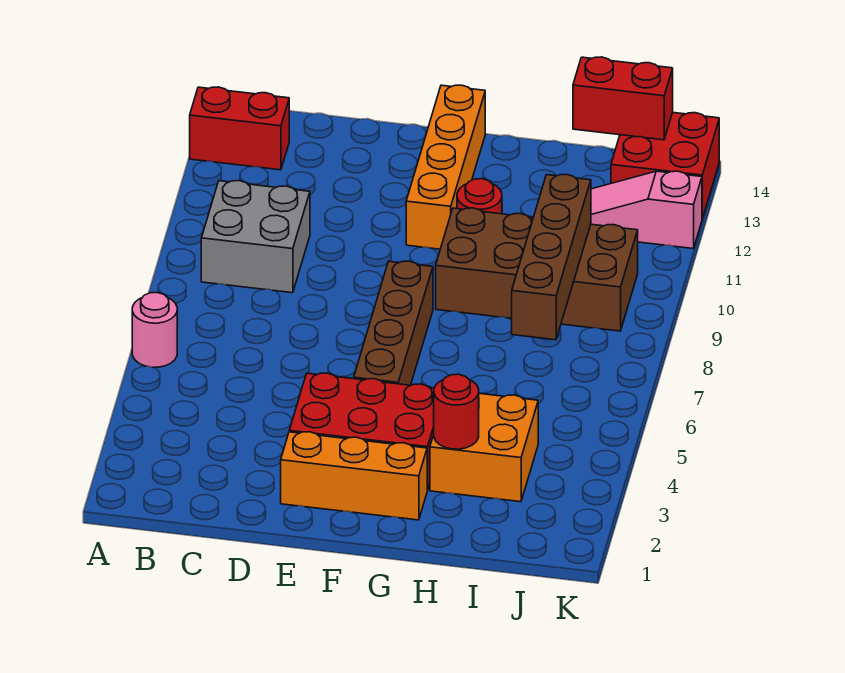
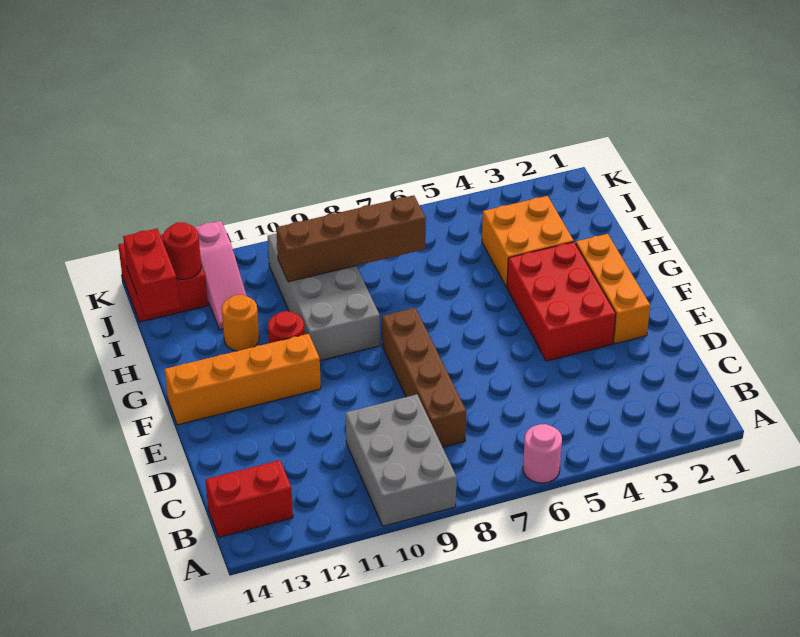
red 1x2 brick [190,87,289,170] -> red 1x2 brick turned to [206,460,293,537]
grey 2x2 brick [201,181,310,293] -> grey 2x3 brick [346,394,456,526]
brown 1x4 brick [354,261,433,385] -> brown 1x4 brick turned to [382,308,466,447]
brown 2x4 brick [436,208,638,331] -> grey 2x4 brick [268,233,380,361]
red 1x1 round brick [434,374,479,449] -> red 1x1 round brick moved to [163,222,202,279]
none -> orange 1x1 round brick [222,295,259,351]

